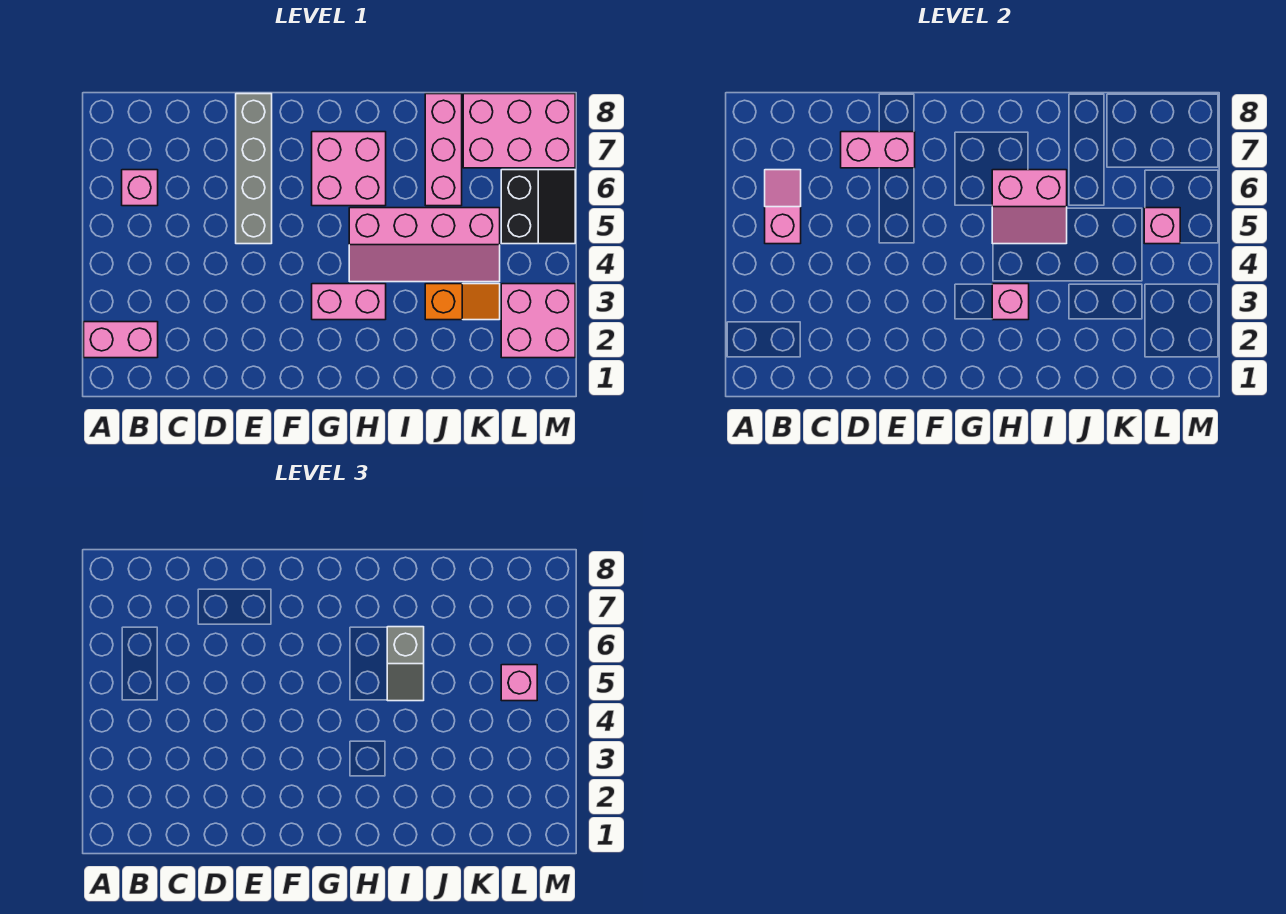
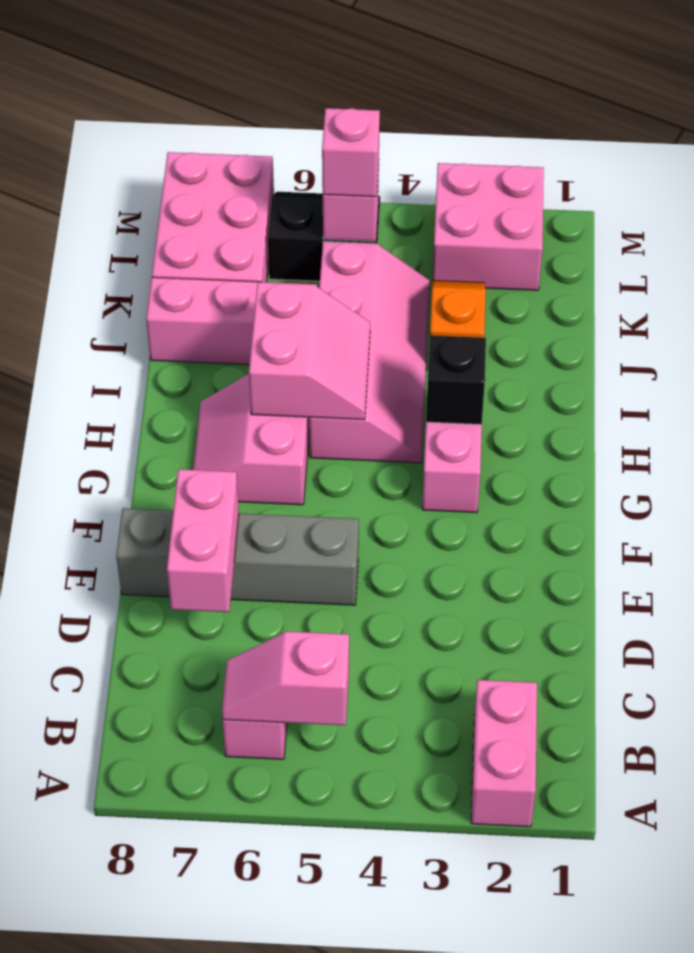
pink 2x2 brick [312,132,386,206] -> pink 2x2 slope [193,374,310,505]
pink 1x1 brick [992,284,1029,320] -> black 1x1 brick [426,335,486,425]
grey 1x2 slope [387,627,424,701] -> none

